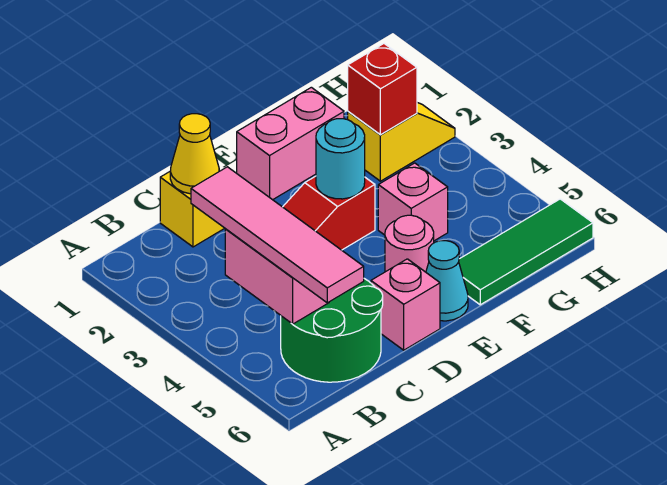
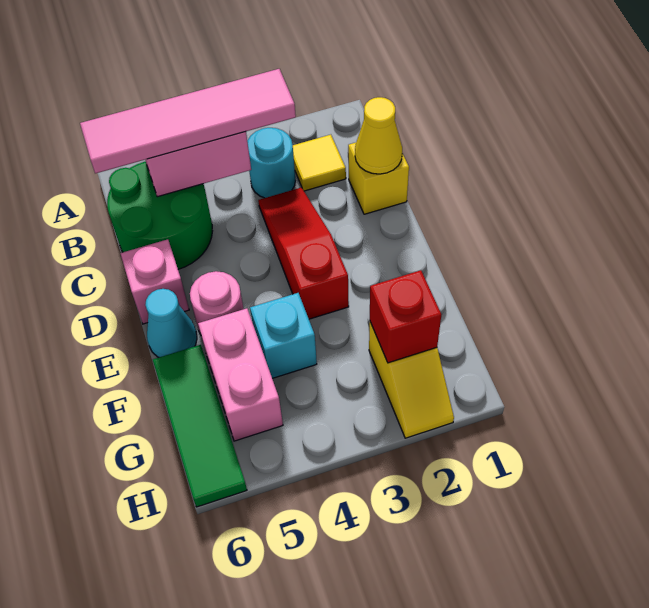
none -> yellow 1x1 tile [293,135,346,191]
pink 1x2 brick [237,87,344,200] -> pink 1x2 brick moved to [198,308,283,441]
cyan 1x1 round brick [316,119,365,199] -> cyan 1x1 round brick moved to [247,128,295,198]
pink 1x1 brick [378,163,448,241] -> cyan 1x1 brick [250,293,317,378]

